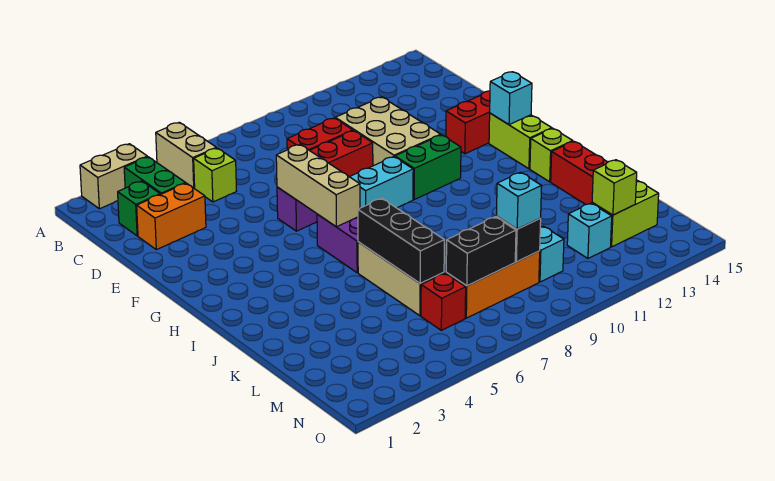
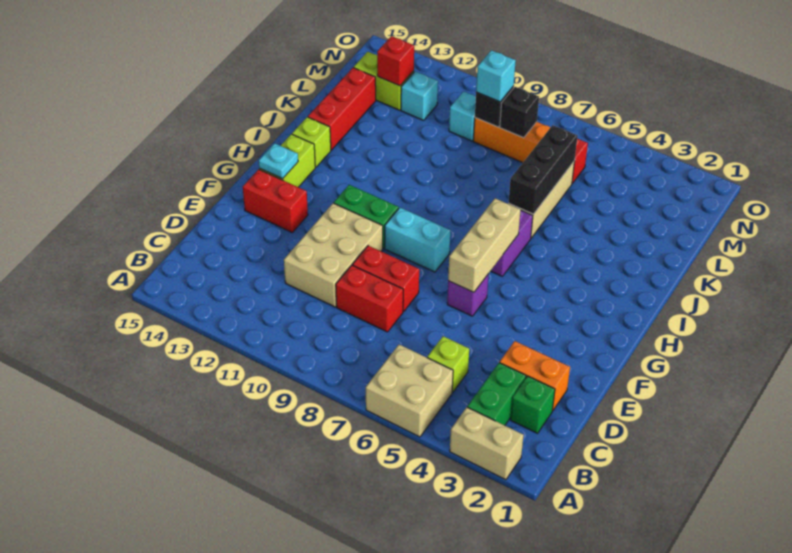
tan 1x2 brick [156,122,216,189] -> tan 2x2 brick [366,345,453,437]
cyan 1x1 brick [490,72,532,125] -> cyan 1x1 plate [259,143,298,179]
black 1x2 brick [446,217,516,286] -> black 1x1 brick [500,87,539,138]
lime 1x1 brick [592,160,637,215] -> red 1x1 brick [377,36,414,86]

